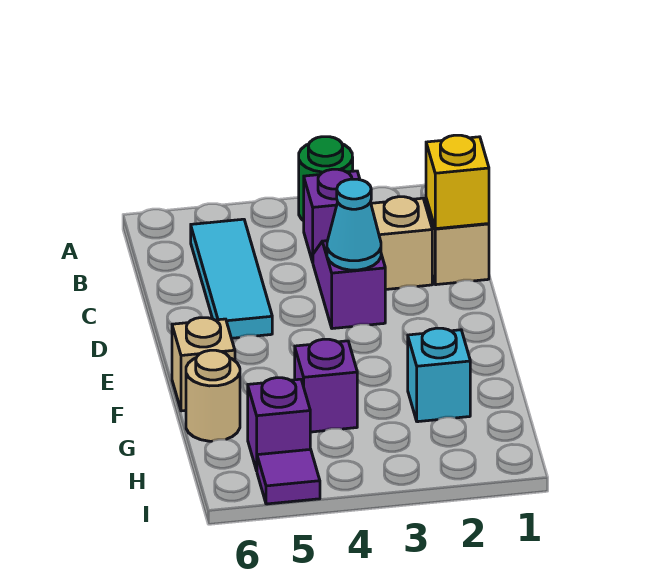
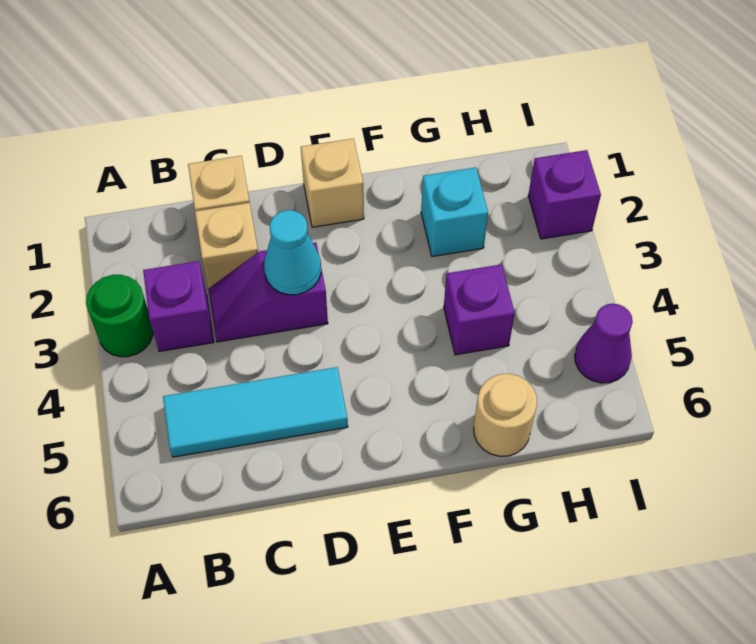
yellow 1x1 brick [426,135,489,229] -> none
tan 1x1 brick [172,318,235,411] -> tan 1x1 brick moved to [301,139,364,227]
purple 1x1 brick [248,378,310,471] -> purple 1x1 brick moved to [528,150,601,239]
purple 1x1 tile [257,449,320,504] -> purple 1x1 cone [575,304,633,383]

